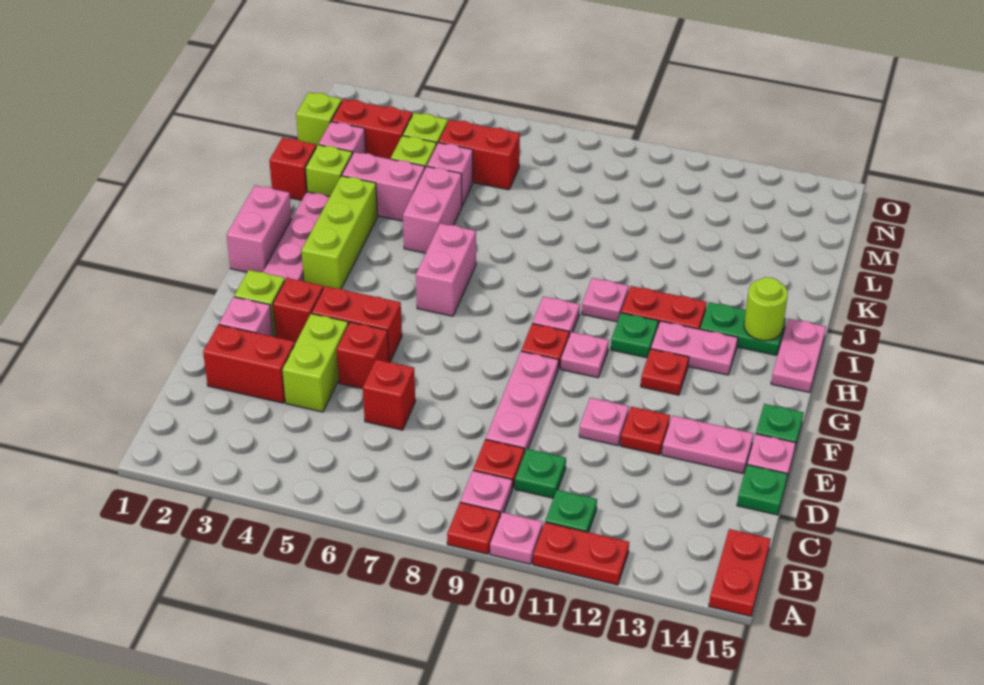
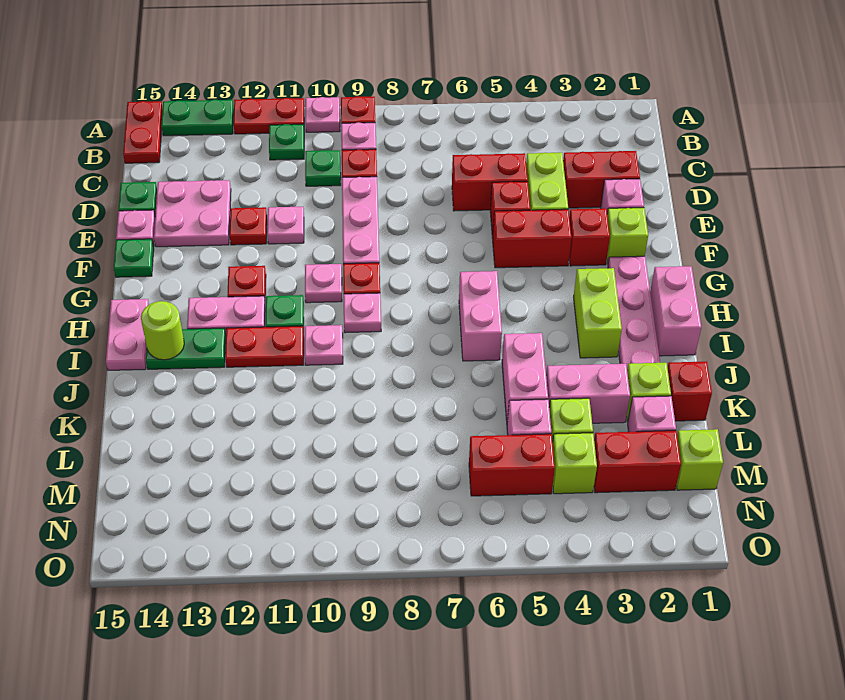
none -> green 1x2 plate [161,99,234,136]
red 1x1 brick [363,359,415,430] -> red 1x2 brick [452,153,528,211]
pink 1x2 plate [662,416,753,474] -> pink 2x2 plate [154,180,231,247]
lime 1x3 brick [301,176,378,289] -> lime 1x2 brick [574,268,622,358]

